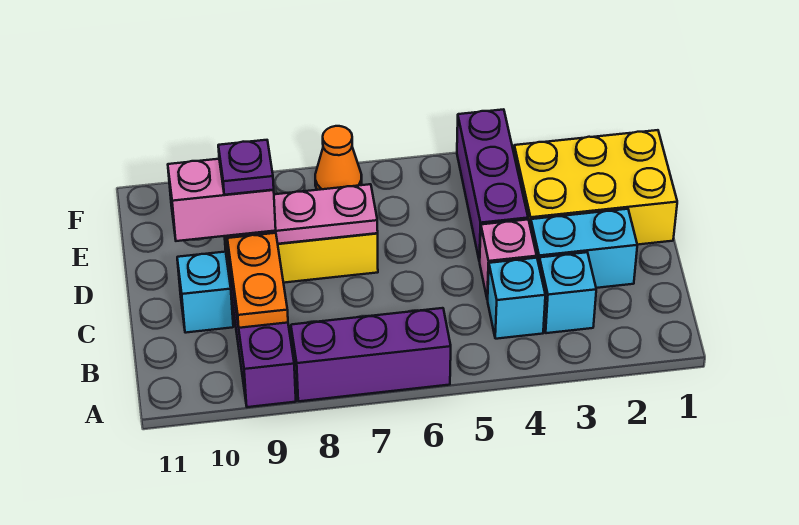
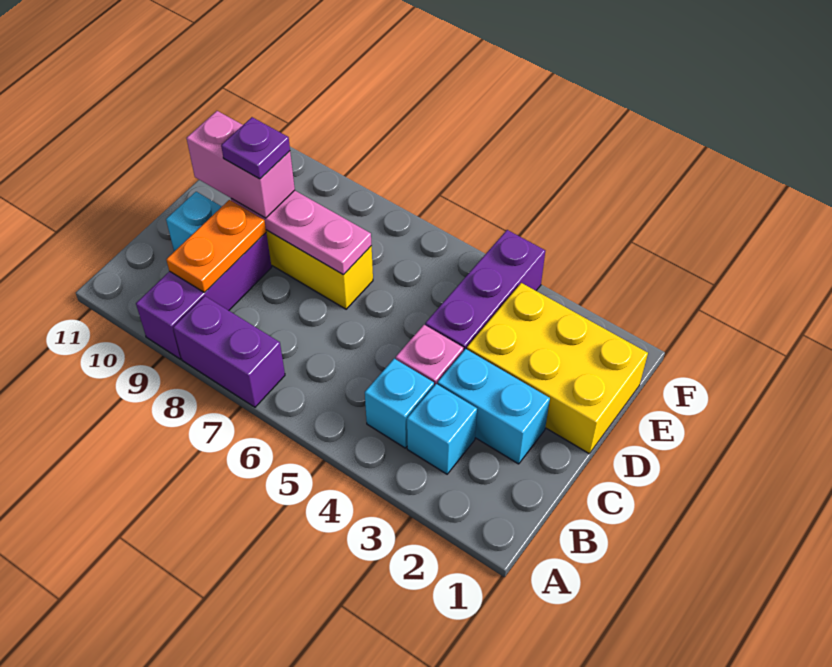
purple 1x3 brick [291,308,451,401] -> purple 1x2 brick [173,296,285,407]
orange 1x1 cone [315,126,362,190] -> none

